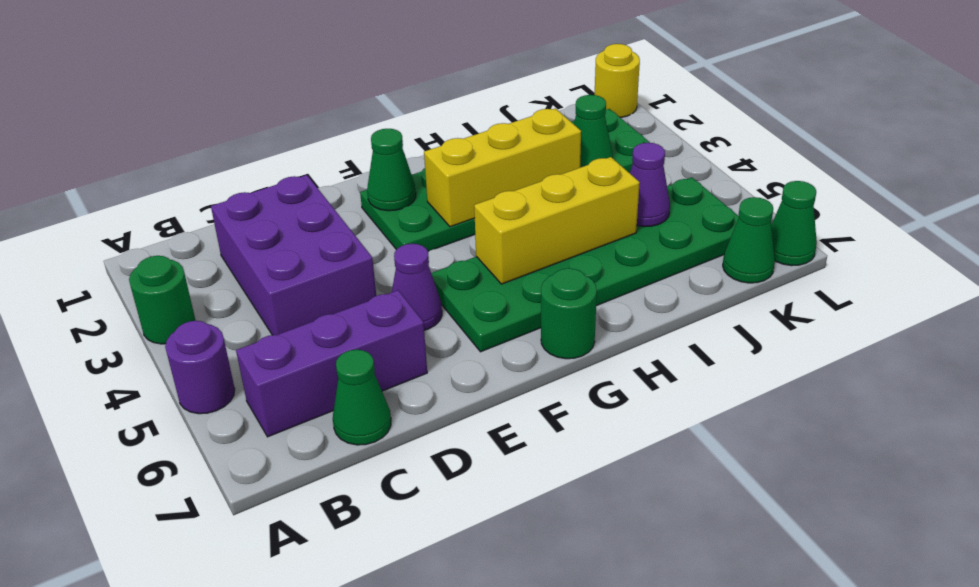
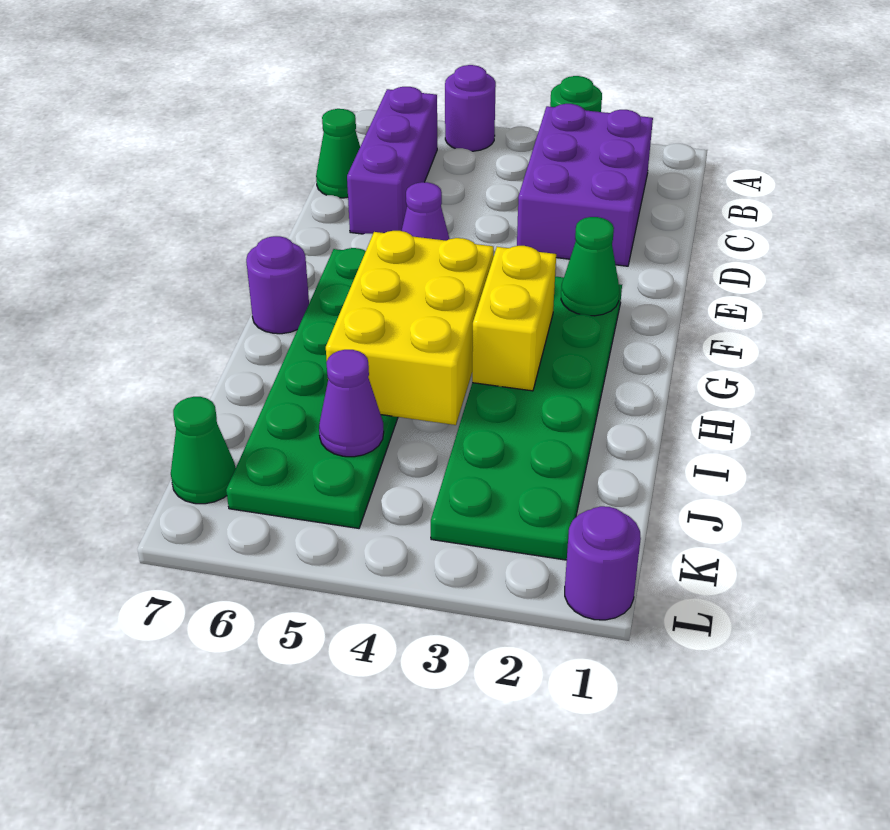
purple 2x3 brick [211,175,376,335] -> purple 2x3 brick turned to [517,104,653,266]
yellow 1x3 brick [424,108,581,227] -> yellow 1x2 brick [472,246,556,391]
yellow 1x3 brick [474,157,640,284] -> yellow 2x3 brick [326,231,494,425]
green 1x1 round brick [541,268,597,359] -> purple 1x1 round brick [246,236,309,334]
green 1x1 cone [574,95,613,168] -> none
yellow 1x1 round brick [595,44,640,118] -> purple 1x1 round brick [565,506,641,620]
green 1x1 cone [771,181,817,266] -> none

